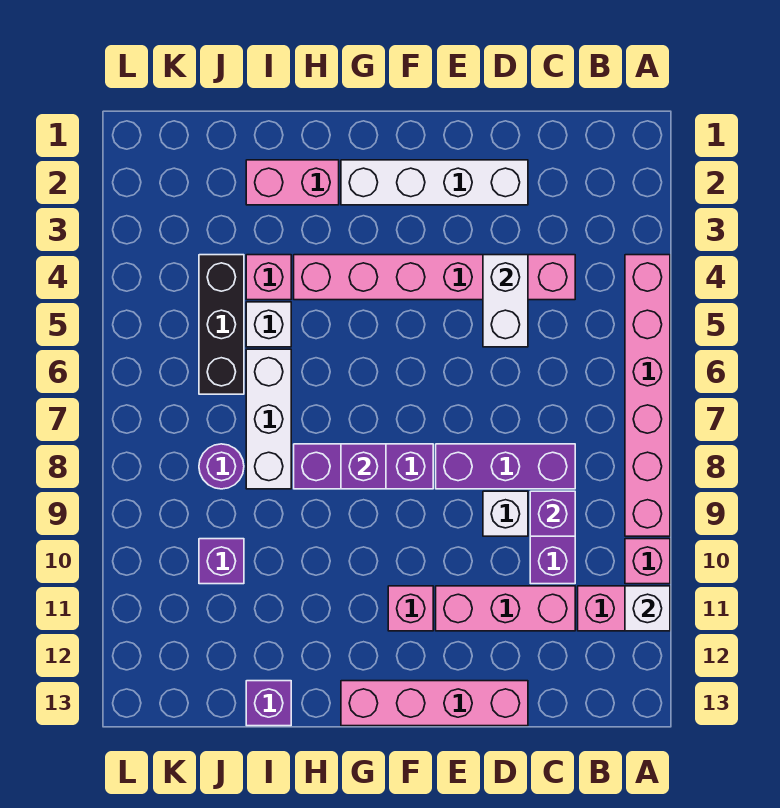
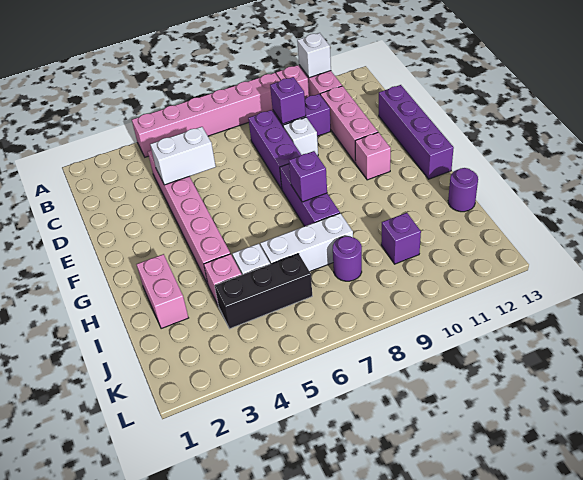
white 1x4 brick [341,160,528,205] -> none
pink 1x4 brick [341,681,528,726] -> purple 1x4 brick [379,85,454,179]
purple 1x1 brick [246,681,291,726] -> purple 1x1 round brick [448,168,478,212]

